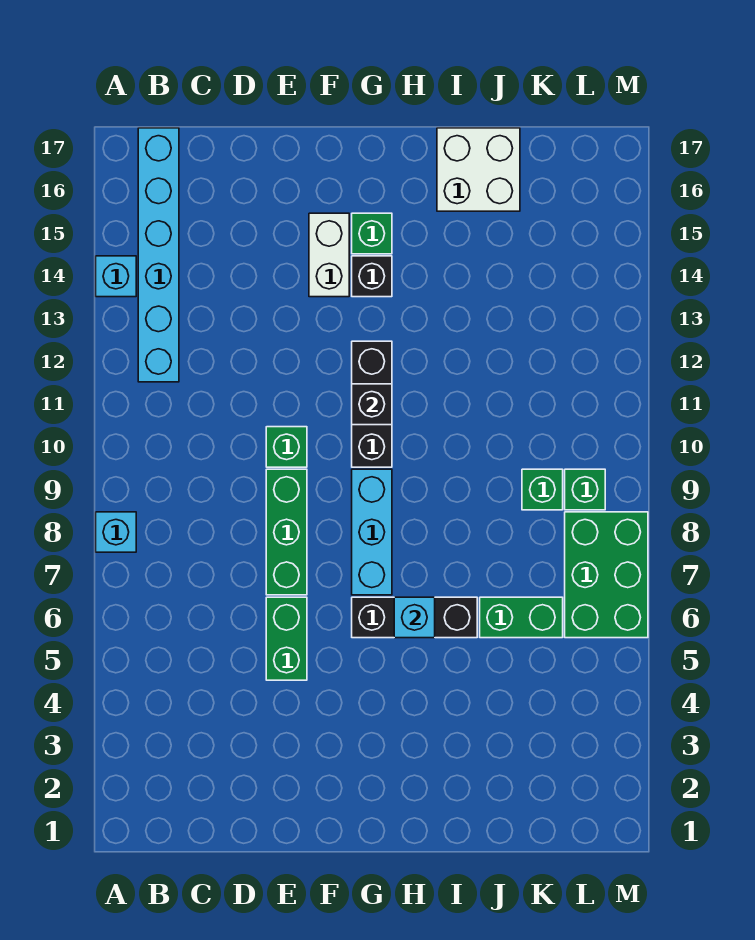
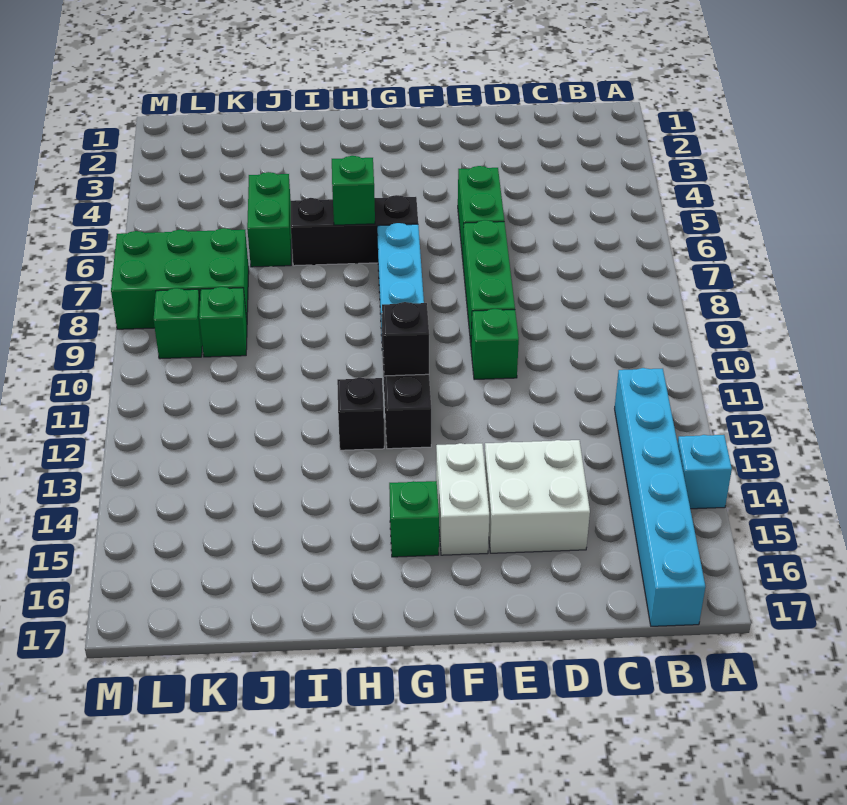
cyan 1x1 brick [96,512,136,552] -> none
black 1x1 brick [352,256,392,297] -> black 1x1 brick moved to [337,378,384,450]
cyan 1x1 brick [394,597,435,638] -> green 1x1 brick [332,156,375,225]
white 2x2 brick [437,128,520,211] -> white 2x2 brick moved to [484,440,590,553]
green 1x2 brick [480,597,563,638] -> green 1x2 brick turned to [247,172,291,267]
green 2x3 brick [565,512,648,638] -> green 2x3 brick turned to [111,228,249,329]

